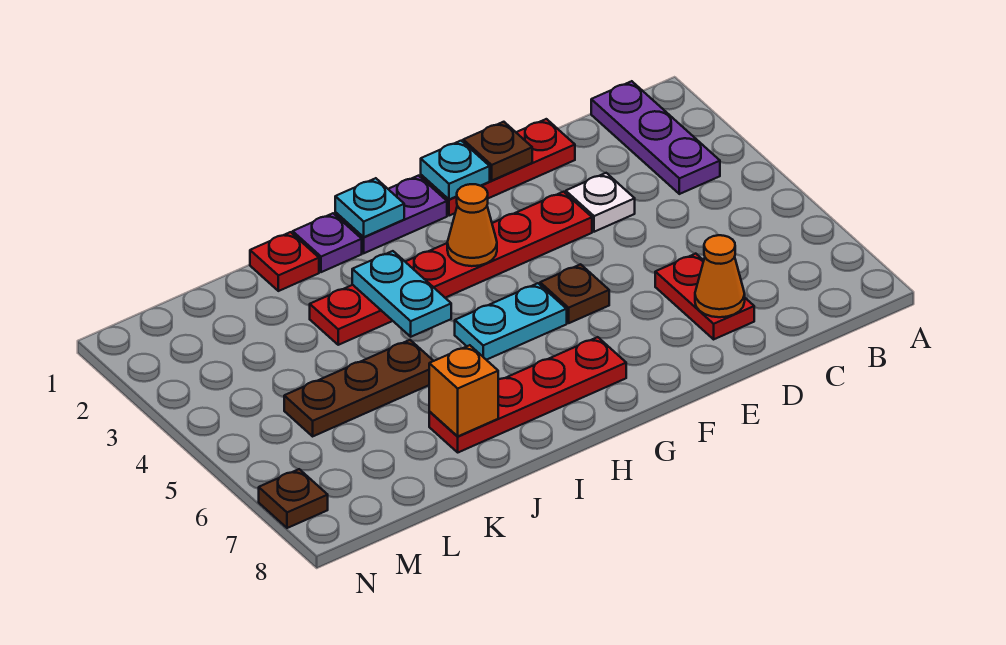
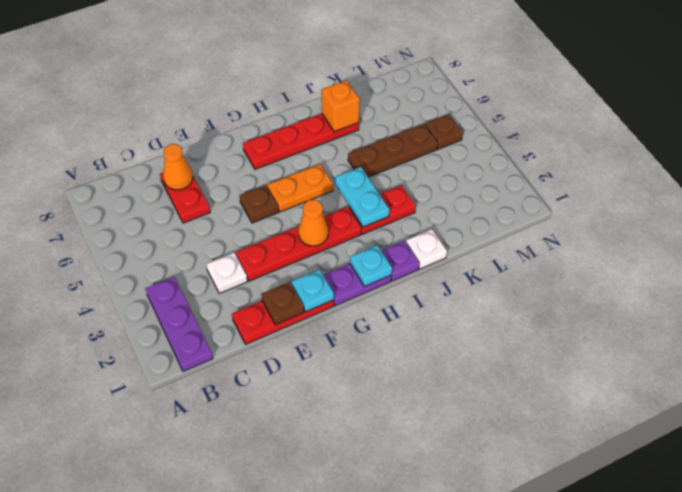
cyan 1x2 plate [455,283,567,360] -> orange 1x2 plate [267,164,333,212]
red 1x1 plate [250,232,319,291] -> white 1x1 plate [406,229,447,269]
brown 1x1 plate [259,469,328,528] -> brown 1x1 plate moved to [425,114,463,149]

